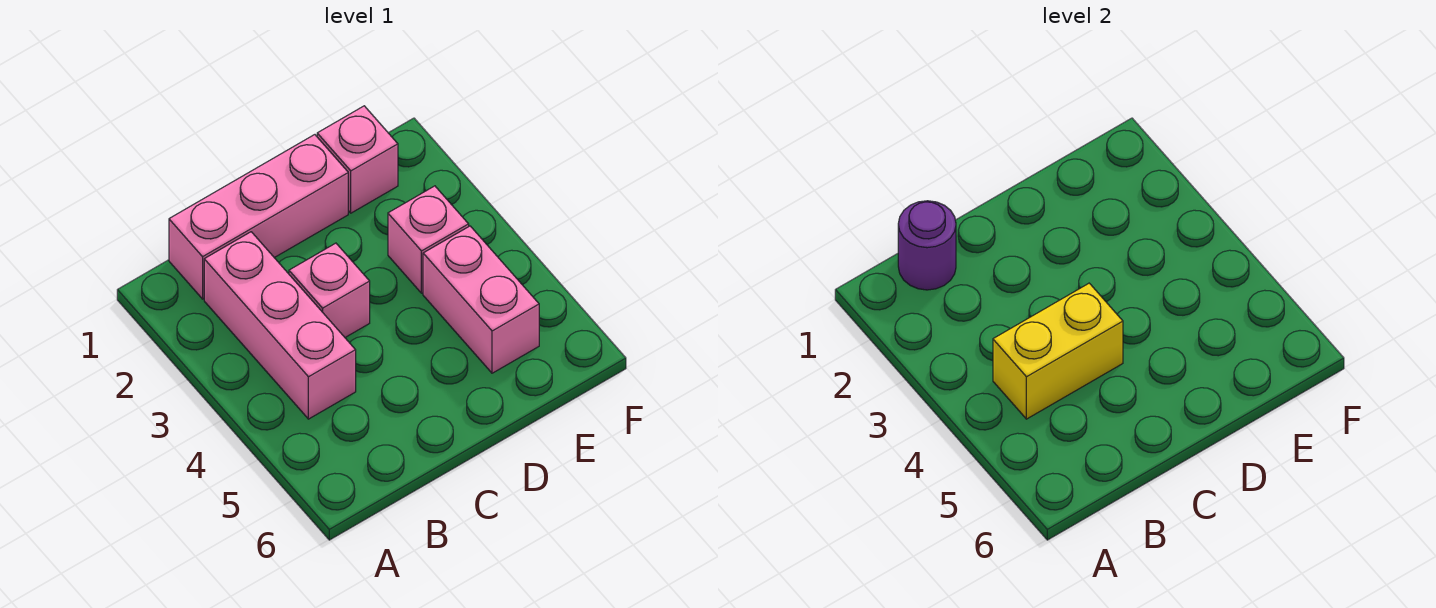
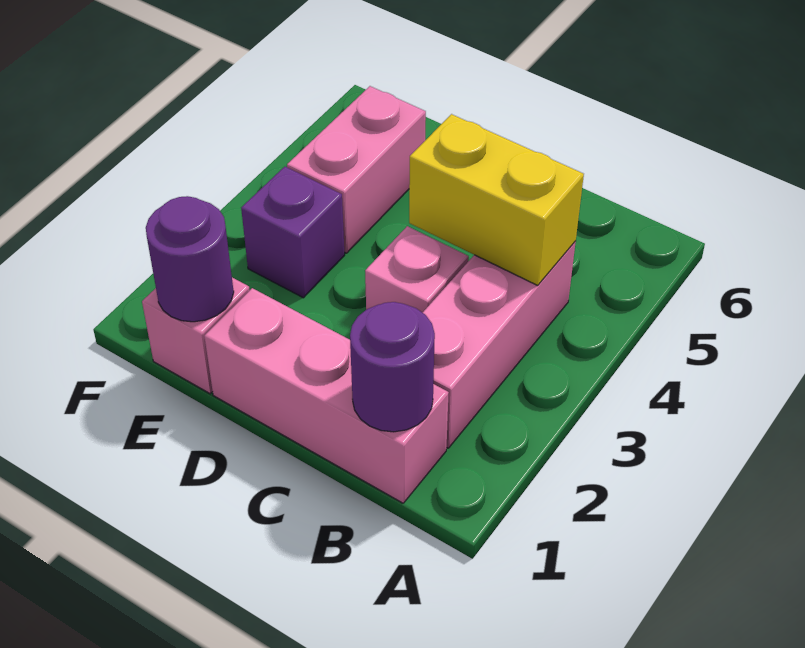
none -> purple 1x1 round brick [146,196,234,322]
pink 1x1 brick [388,186,469,293] -> purple 1x1 brick [241,167,345,298]

